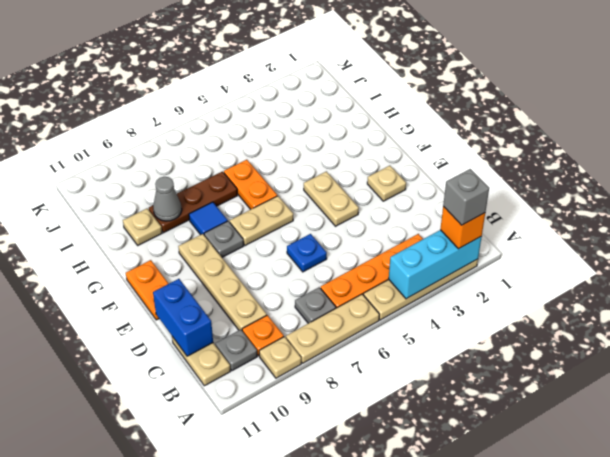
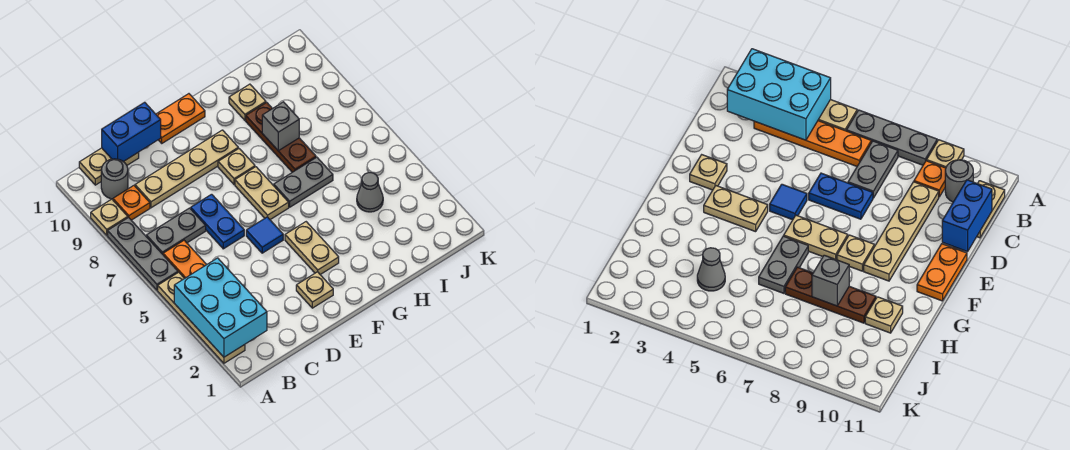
cyan 1x3 brick [389,230,482,299] -> cyan 2x3 brick [174,258,267,357]
orange 1x1 brick [440,207,485,249] -> none
grey 1x1 brick [443,169,489,225] -> grey 1x1 brick moved to [262,102,299,151]
tan 1x3 plate [286,294,379,363] -> grey 1x3 plate [108,218,178,290]
grey 1x1 plate [295,287,336,323] -> grey 1x2 plate [146,208,206,254]
grey 1x1 plate [215,329,257,371] -> grey 1x1 round brick [101,159,128,199]
blue 1x1 plate [287,234,327,272] -> blue 1x2 plate [191,194,244,249]
tan 1x2 plate [304,171,359,226] -> tan 1x2 plate turned to [285,222,339,275]
grey 1x1 plate [204,221,244,257] -> tan 1x1 plate [218,149,255,185]
orange 1x2 plate [224,160,277,209] -> grey 1x2 plate [274,157,333,207]
blue 1x1 tile [189,202,228,235] -> blue 1x1 tile moved to [246,217,283,253]
grey 1x1 cone [153,177,182,221] -> grey 1x1 cone moved to [357,173,383,212]

